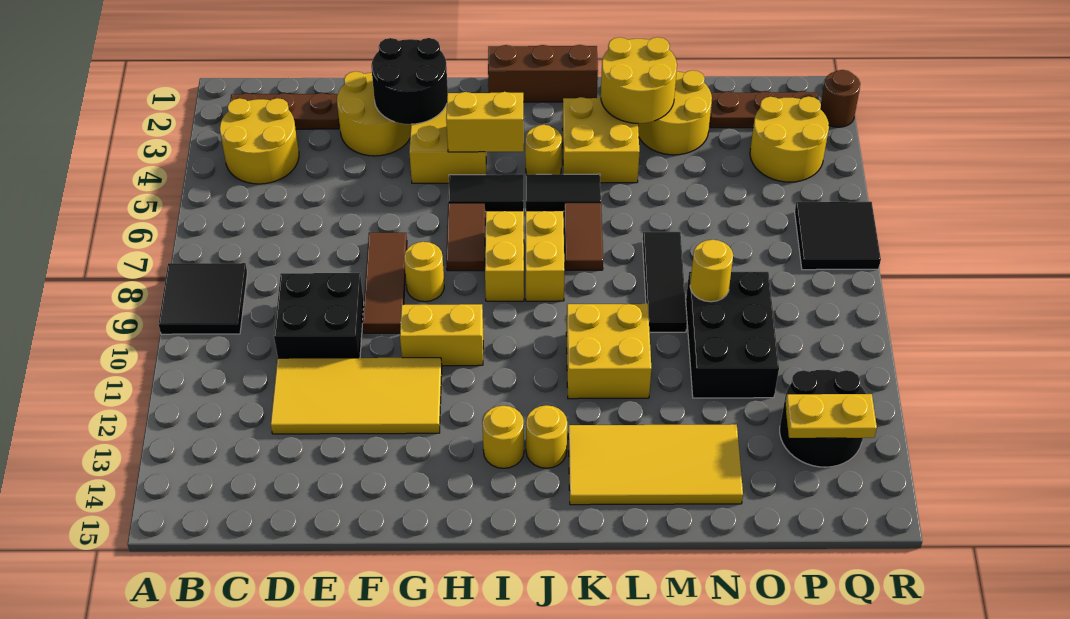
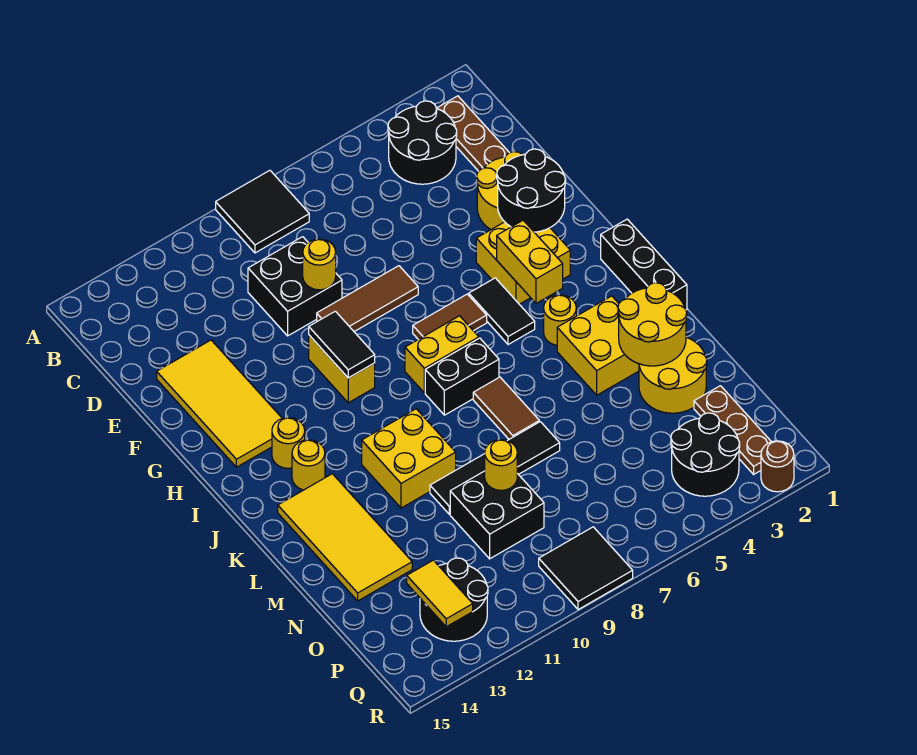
yellow 2x2 round brick [220,98,299,184] -> black 2x2 round brick [388,101,457,184]
yellow 2x4 tile [271,358,442,434] -> yellow 2x4 tile moved to [157,340,282,467]
yellow 1x1 round brick [404,242,444,302] -> yellow 1x1 round brick moved to [303,239,336,290]
brown 1x3 brick [488,45,598,102] -> black 1x3 brick [601,219,687,310]
black 1x2 tile [526,174,601,211] -> black 1x2 tile moved to [309,311,375,378]
yellow 1x2 brick [526,211,564,301] -> black 1x2 brick [425,338,499,415]
brown 1x2 tile [564,203,603,270] -> brown 1x2 tile turned to [473,377,539,439]
black 1x3 tile [643,232,687,332] -> black 1x4 tile [430,422,560,514]
black 2x3 brick [686,272,779,398] -> black 2x2 brick [450,471,544,559]
yellow 2x2 round brick [750,96,829,182] -> black 2x2 round brick [671,413,740,496]
yellow 1x2 plate [785,394,877,438] -> yellow 1x2 tile [407,560,473,627]
black 2x2 tile [795,202,881,270] -> black 2x2 tile moved to [539,527,633,610]

